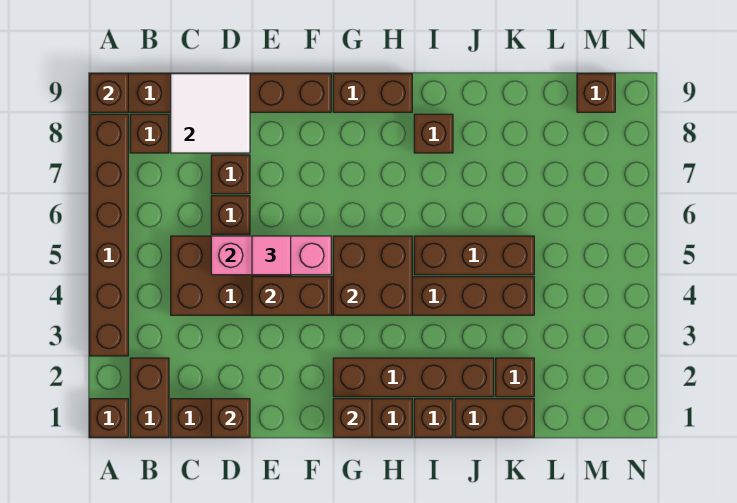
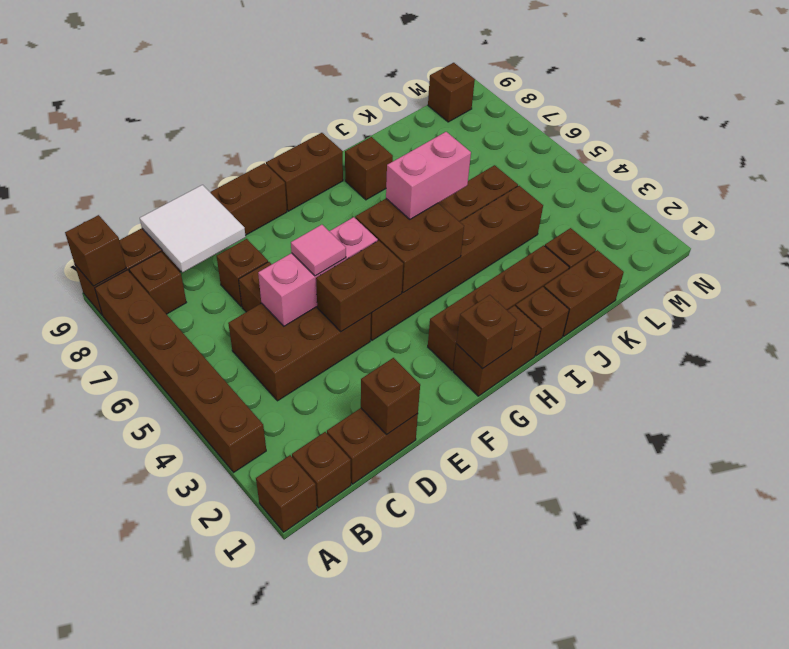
brown 1x2 brick [130,358,169,437] -> brown 1x1 brick [292,432,351,508]
none -> pink 1x2 brick [386,132,471,219]

